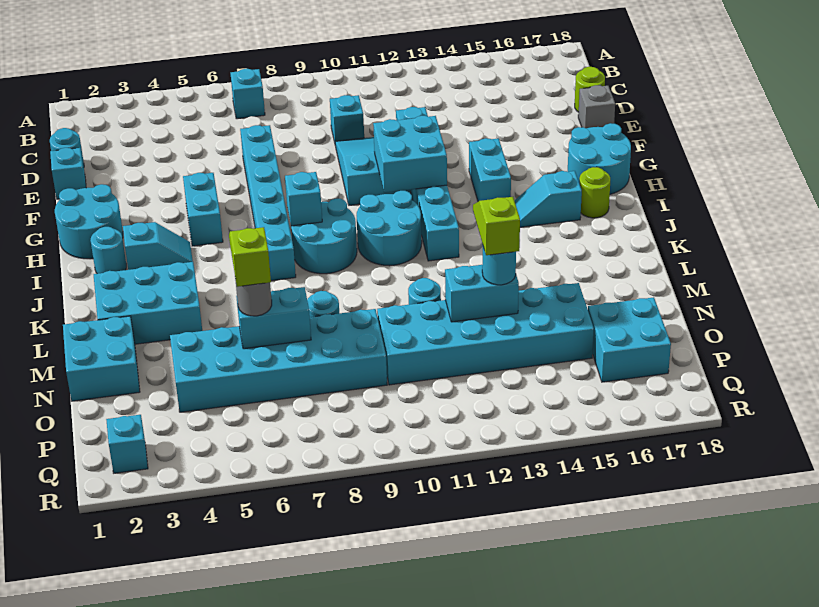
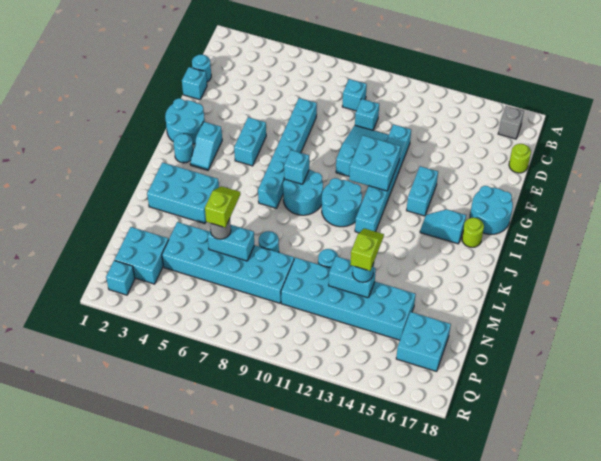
cyan 1x1 brick [231,69,265,119] -> cyan 1x1 brick moved to [342,79,367,111]
grey 1x1 brick [578,85,615,128] -> grey 1x1 brick moved to [498,106,524,139]
cyan 1x2 slope [123,222,193,270] -> cyan 1x2 slope turned to [190,122,222,170]
cyan 2x2 brick [63,316,140,401] -> cyan 2x2 brick moved to [115,227,169,284]

